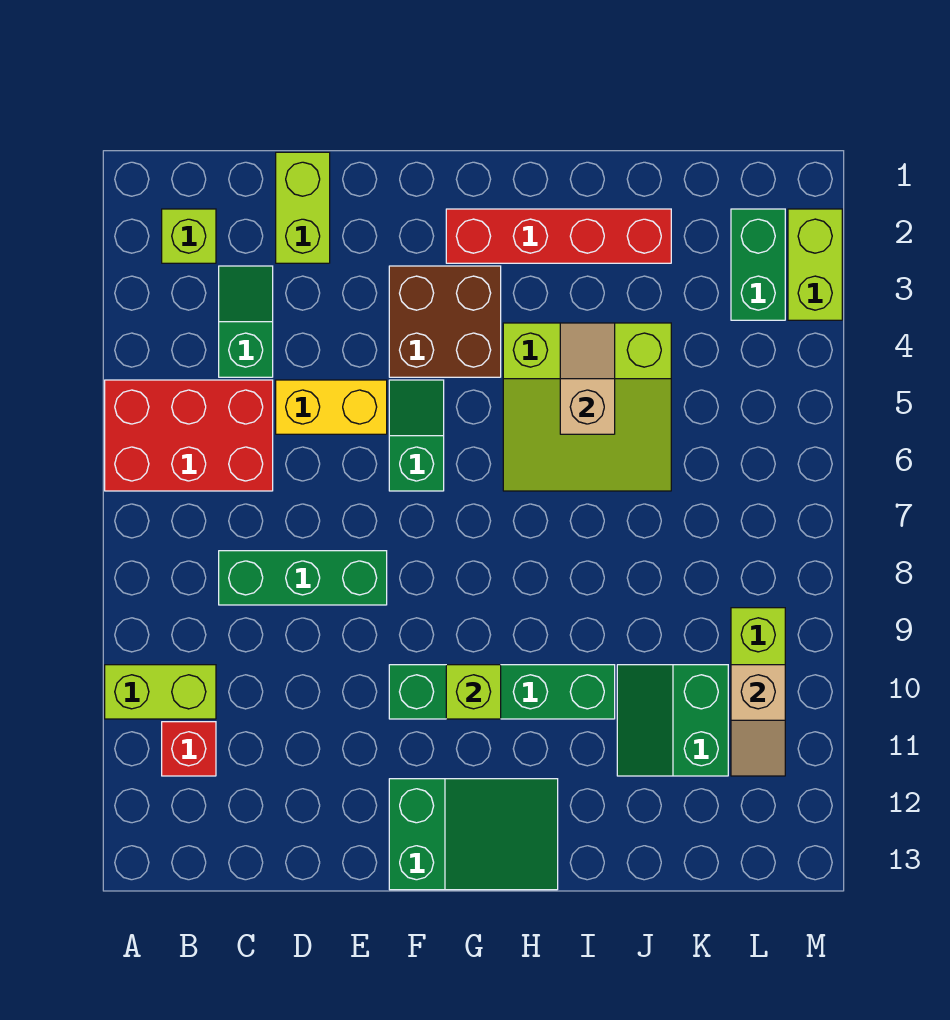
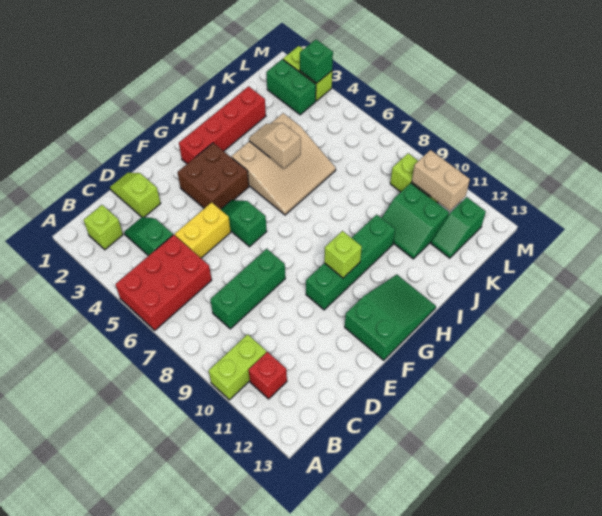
lime 1x2 brick [276,152,330,263] -> lime 1x2 slope [110,173,161,217]
lime 3x3 slope [503,323,671,491] -> tan 3x3 slope [231,113,336,215]
none -> green 1x2 slope [431,197,486,258]
tan 1x2 slope [731,665,785,776] -> tan 1x2 brick [412,150,470,211]
none -> green 1x1 brick [300,39,333,83]

